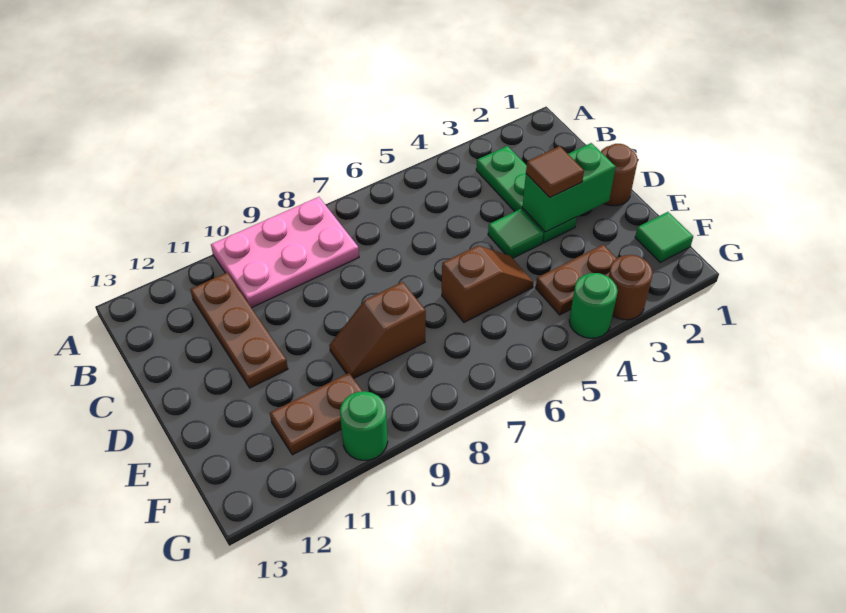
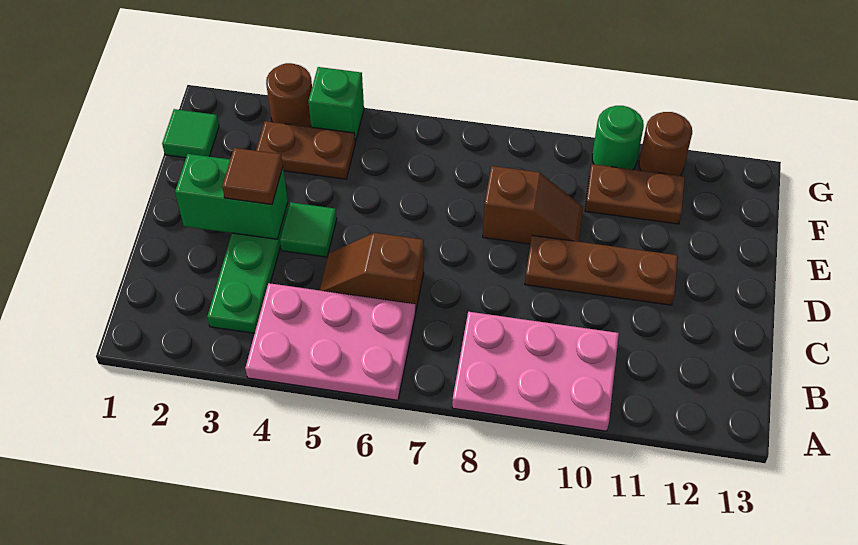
none -> pink 2x3 plate [245,283,415,400]
brown 1x3 plate [190,273,288,388] -> brown 1x3 plate turned to [525,235,678,305]
brown 1x1 round brick [601,144,638,206] -> brown 1x1 round brick moved to [639,112,692,176]
brown 1x2 slope [442,246,533,322] -> brown 1x2 slope moved to [320,233,424,312]
green 1x1 round brick [569,273,618,338] -> green 1x1 brick [308,67,364,142]

